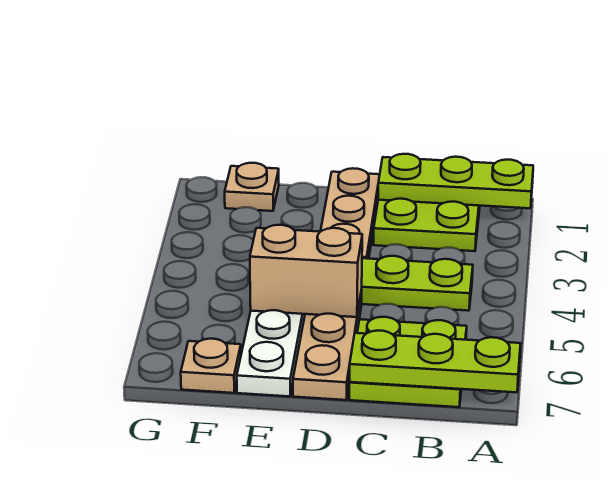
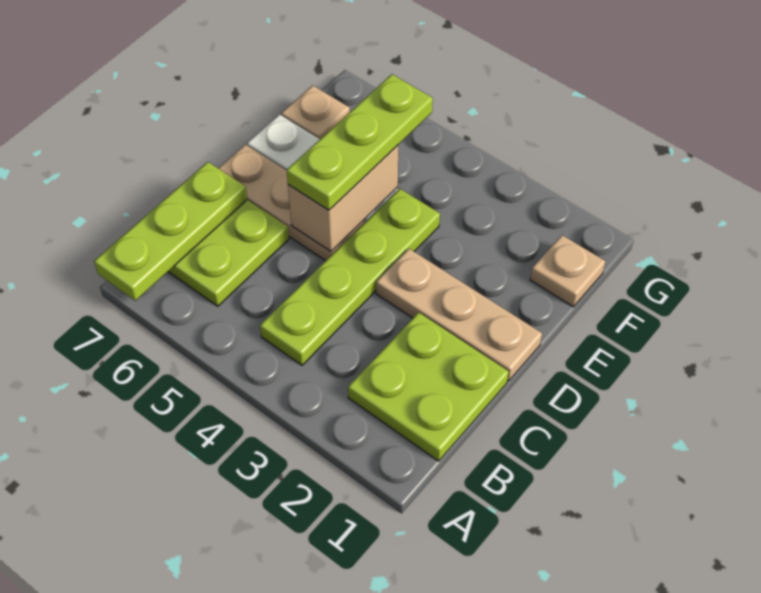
lime 1x3 plate [378,154,533,208] -> lime 1x3 plate moved to [287,74,433,210]

